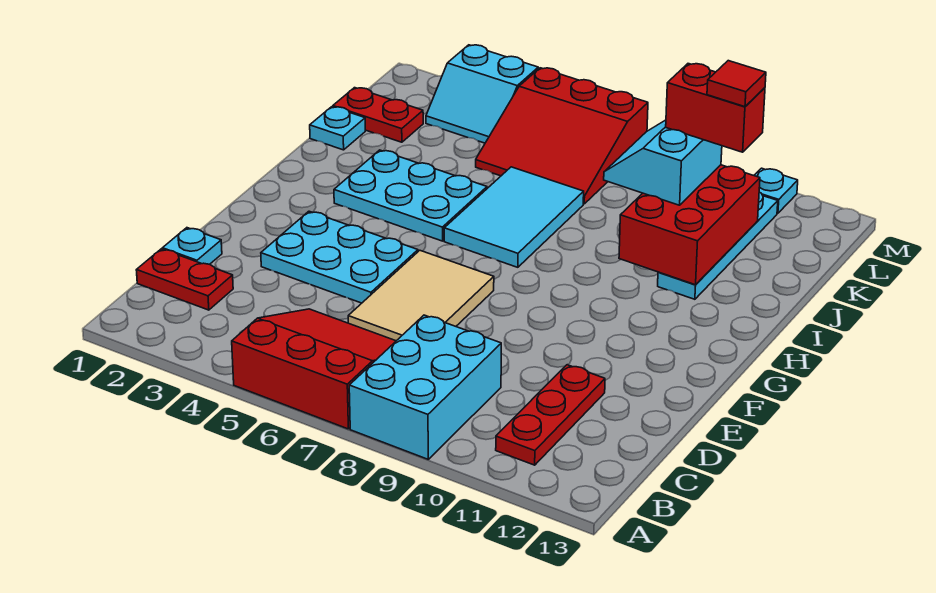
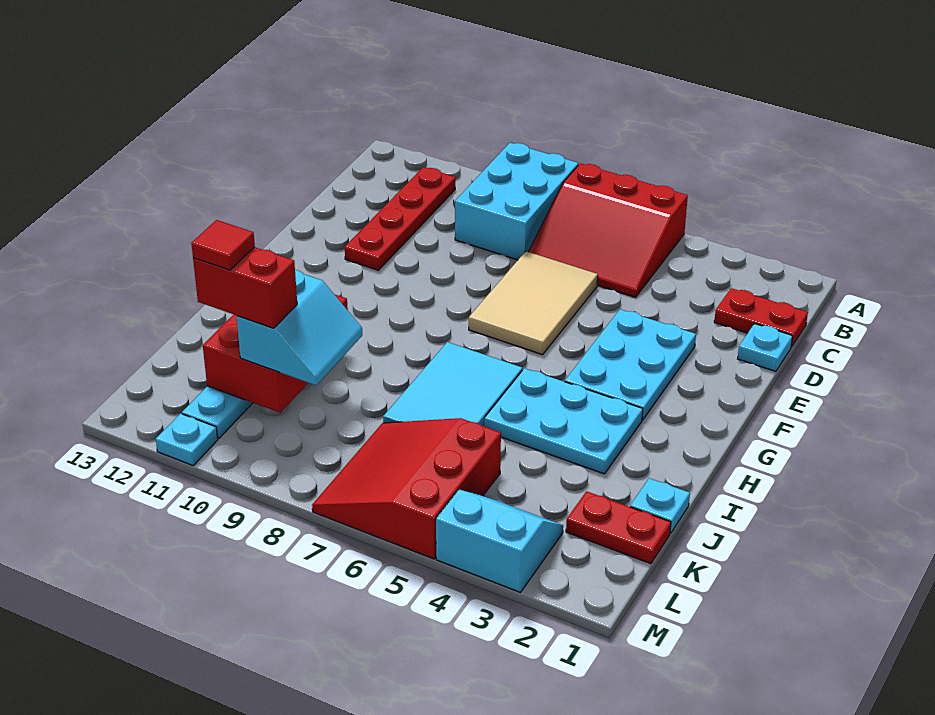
red 1x3 plate [496,365,605,465] -> red 1x4 plate [345,167,455,270]
cyan 2x3 plate [261,211,418,303] -> cyan 2x3 plate turned to [565,309,696,420]
red 3x3 slope [476,68,648,204] -> red 3x3 slope turned to [312,418,501,559]

